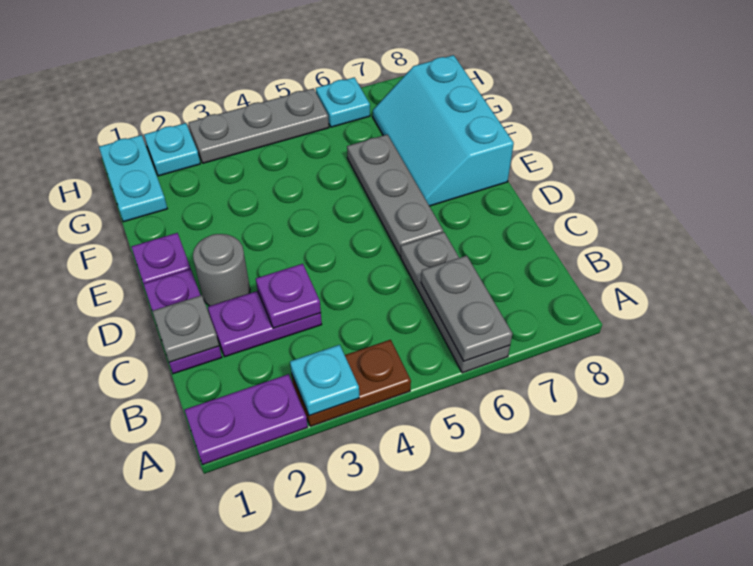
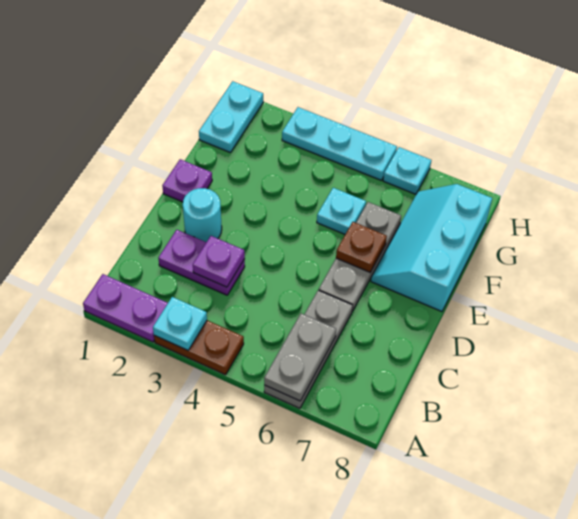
purple 1x2 plate [144,269,222,374] -> none
grey 1x1 plate [152,295,219,362] -> none
grey 1x1 round brick [193,234,250,306] -> cyan 1x1 round brick [183,188,222,242]
none -> brown 1x1 plate [336,222,387,272]
cyan 1x1 plate [144,123,200,176] -> cyan 1x1 plate moved to [317,188,366,234]
grey 1x3 plate [189,88,329,163] -> cyan 1x3 plate [282,107,397,180]

